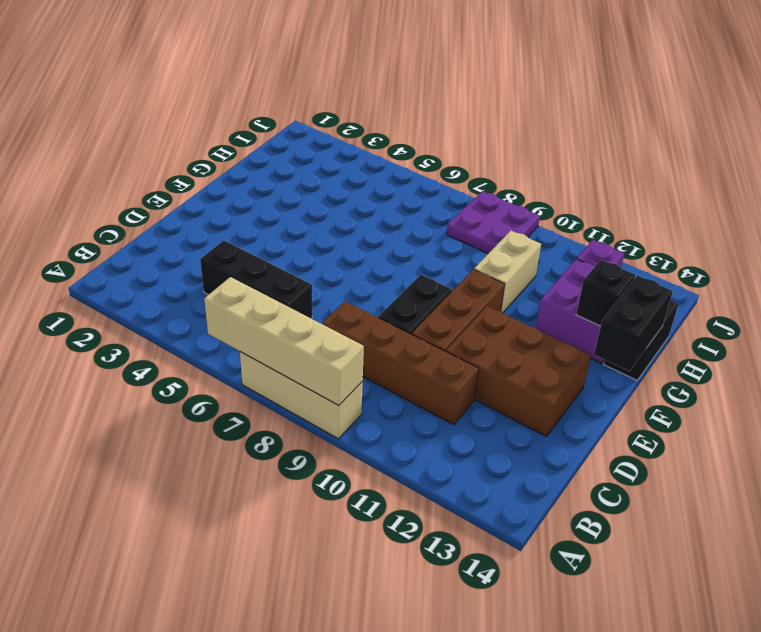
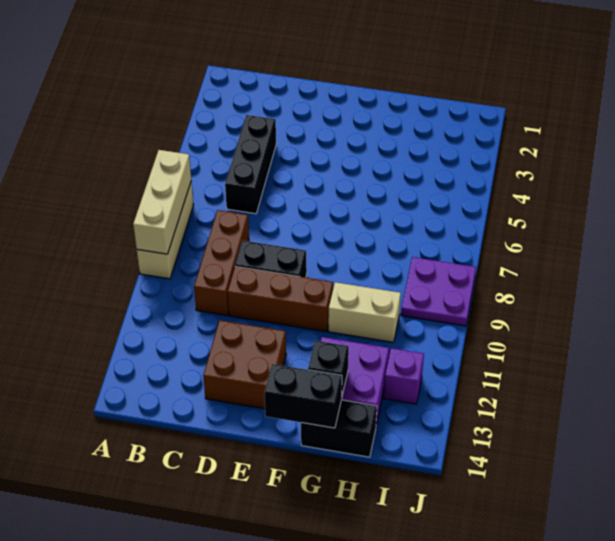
tan 1x4 brick [204,277,364,406] -> tan 1x3 brick [133,150,191,254]
brown 1x4 brick [323,301,479,425] -> brown 1x3 brick [194,210,249,315]
brown 2x3 brick [446,306,591,436] -> brown 2x2 brick [203,320,286,409]

